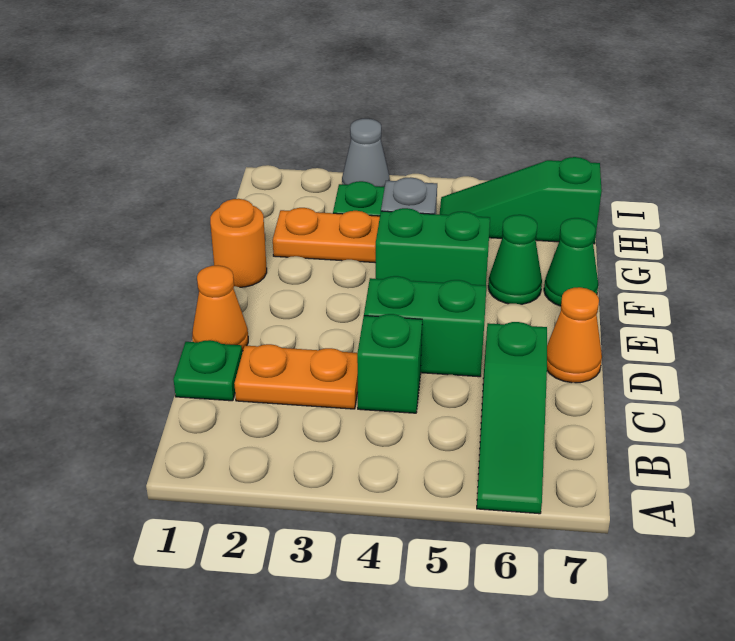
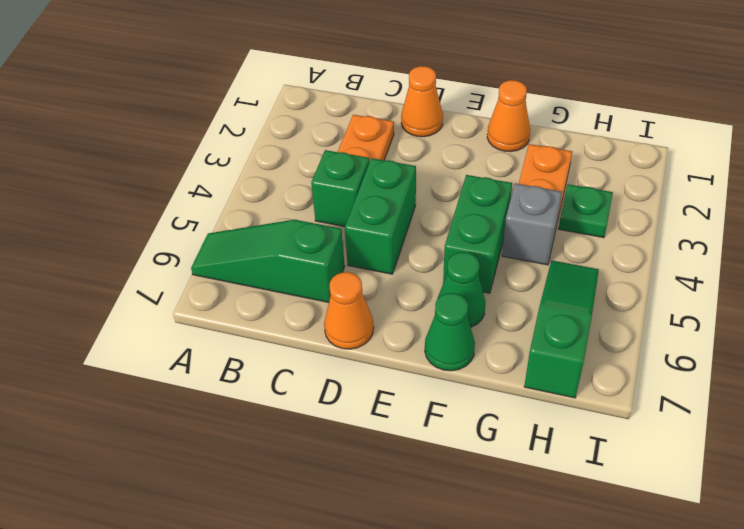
green 1x1 plate [173,340,242,401] -> none
orange 1x1 round brick [210,199,267,287] -> orange 1x1 cone [487,80,530,152]
grey 1x1 cone [342,119,390,187] -> none

